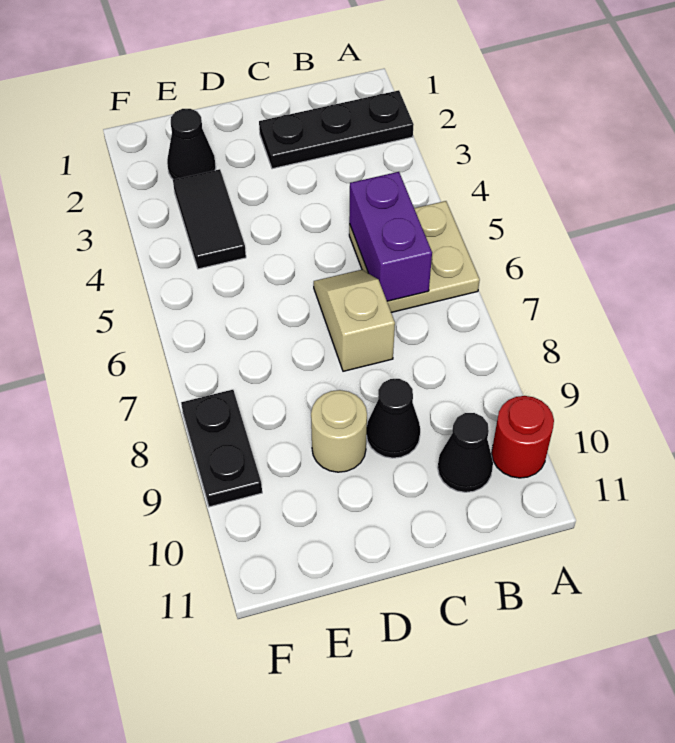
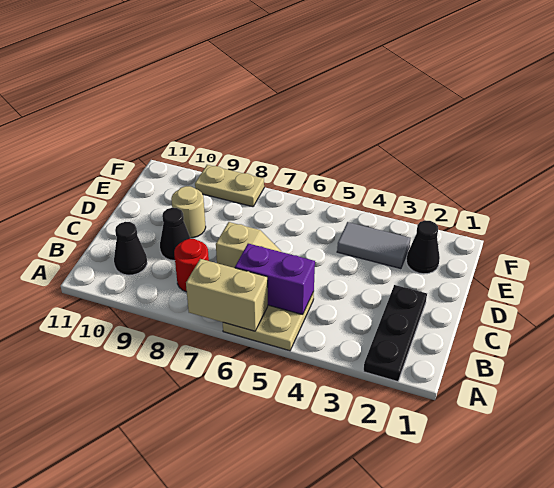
none -> tan 1x2 brick [186,259,268,331]
red 1x1 round brick [492,396,554,478] -> red 1x1 round brick moved to [174,239,209,292]
black 1x2 tile [173,169,246,269] -> grey 1x2 tile [337,222,410,269]
black 1x2 plate [181,390,262,507] -> tan 1x2 plate [195,165,264,207]

